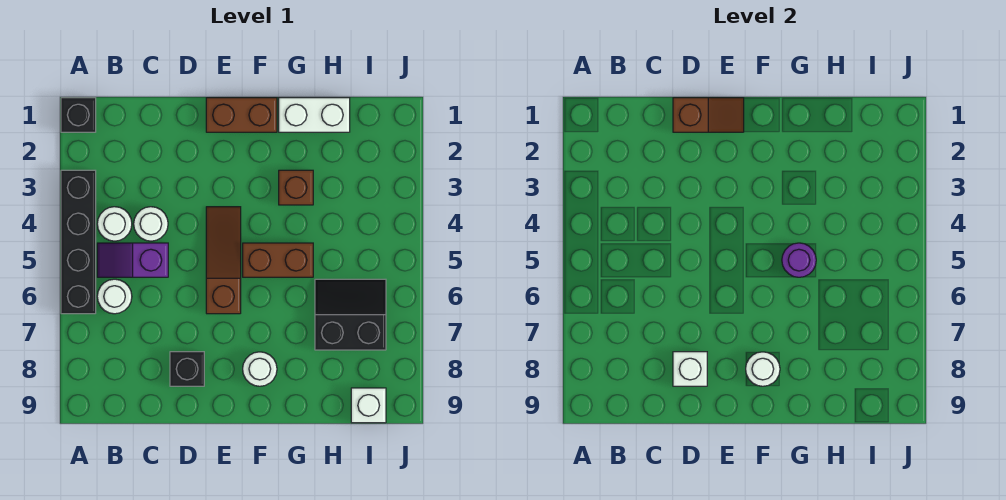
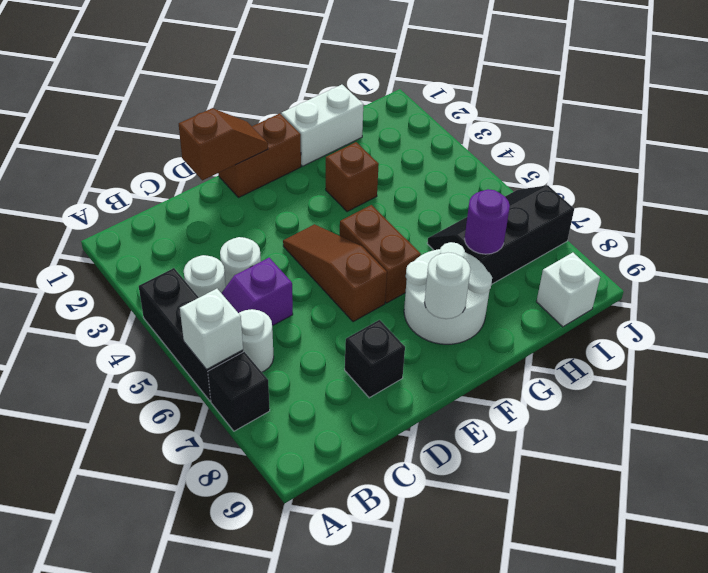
black 1x1 brick [61,98,96,132] -> black 1x1 brick moved to [208,352,270,431]
black 1x4 brick [61,170,96,314] -> black 1x3 brick [139,268,243,401]
white 1x1 brick [673,352,707,386] -> white 1x1 brick moved to [180,289,243,369]
brown 1x2 brick [243,243,313,277] -> brown 1x2 brick turned to [340,205,421,303]
white 1x1 round brick [243,352,277,386] -> white 2x2 round brick [404,242,492,344]
purple 1x1 round brick [782,243,816,277] -> purple 1x1 round brick moved to [465,189,510,254]
black 2x2 slope [315,279,386,350] -> black 2x3 slope [427,185,574,285]

